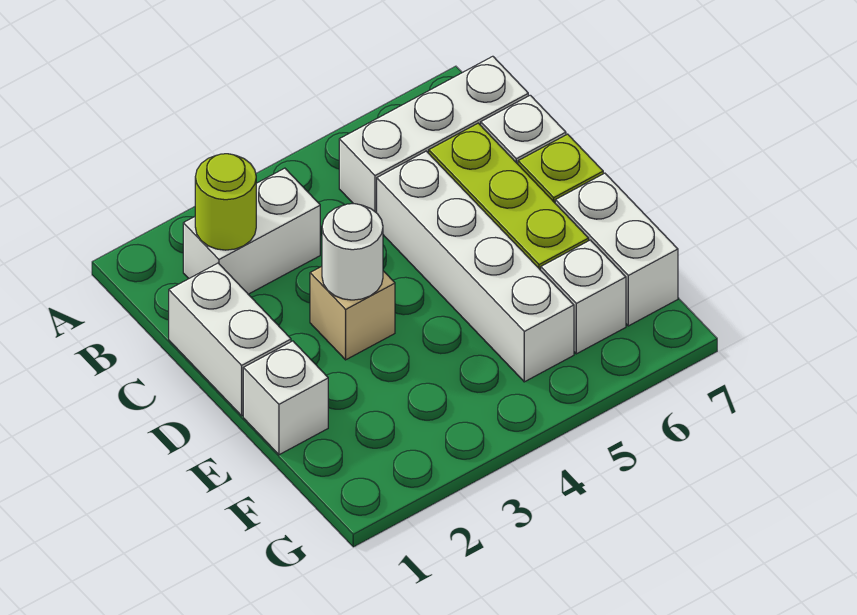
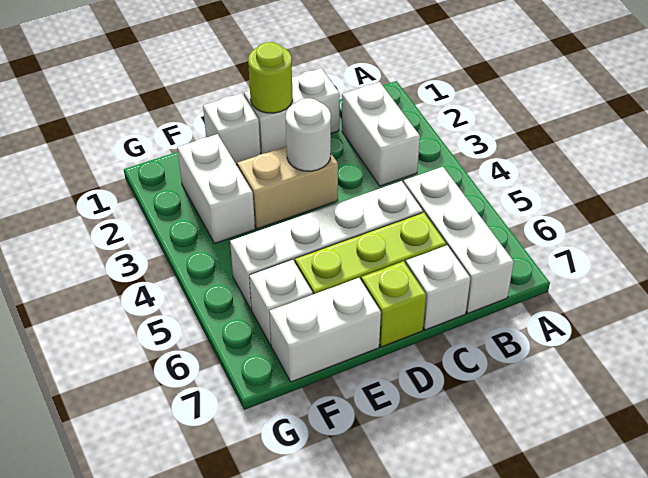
lime 1x1 round brick [195,154,256,250] -> lime 1x1 round brick moved to [248,42,292,113]
tan 1x1 brick [310,266,395,360] -> tan 1x2 brick [237,146,338,229]
none -> white 1x2 brick [177,134,255,244]

